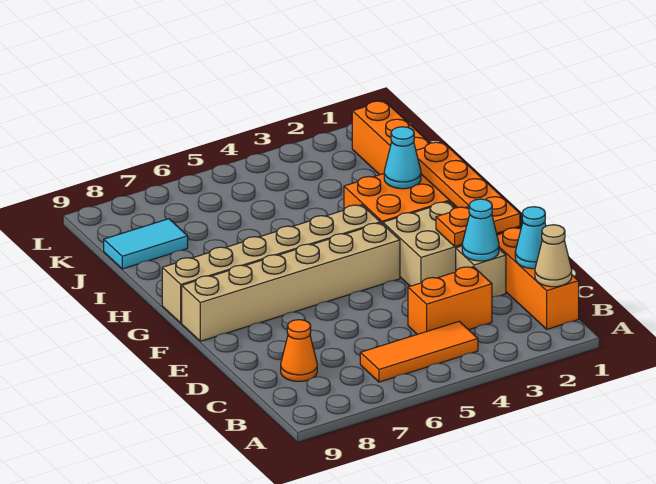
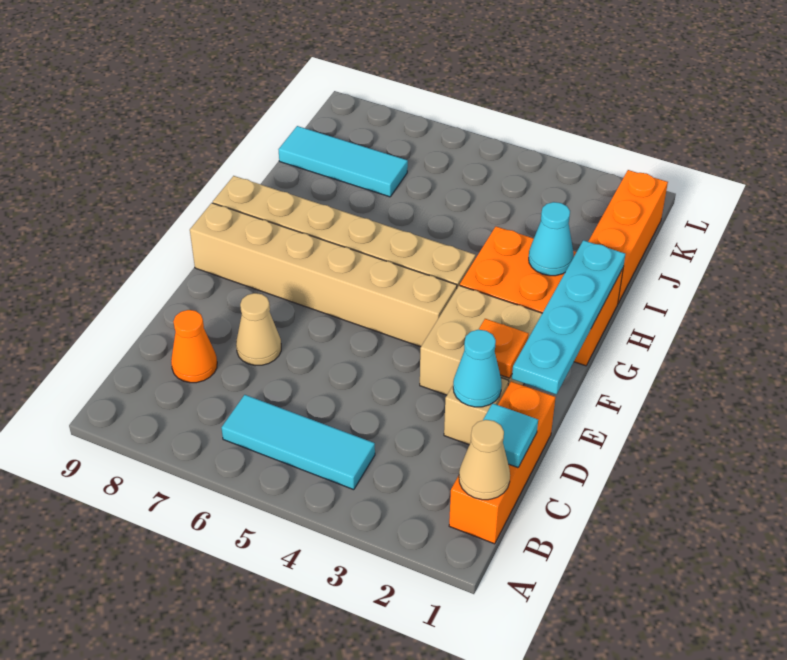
orange 1x3 tile [360,321,478,382] -> cyan 1x3 tile [222,395,375,490]
cyan 1x1 cone [515,207,546,269] -> cyan 1x1 tile [483,403,538,468]
orange 1x2 brick [408,267,492,334] -> none
none -> tan 1x1 cone [236,293,281,366]
orange 1x4 plate [416,142,520,233] -> cyan 1x4 plate [512,240,625,394]
cyan 1x2 tile [104,219,188,269] -> cyan 1x3 tile [279,126,408,197]

